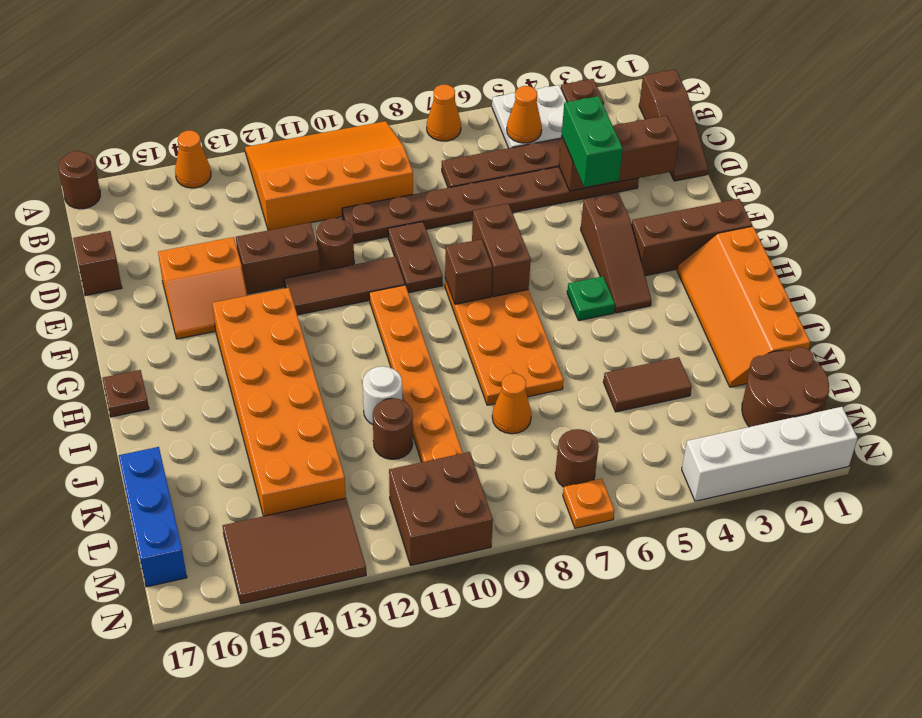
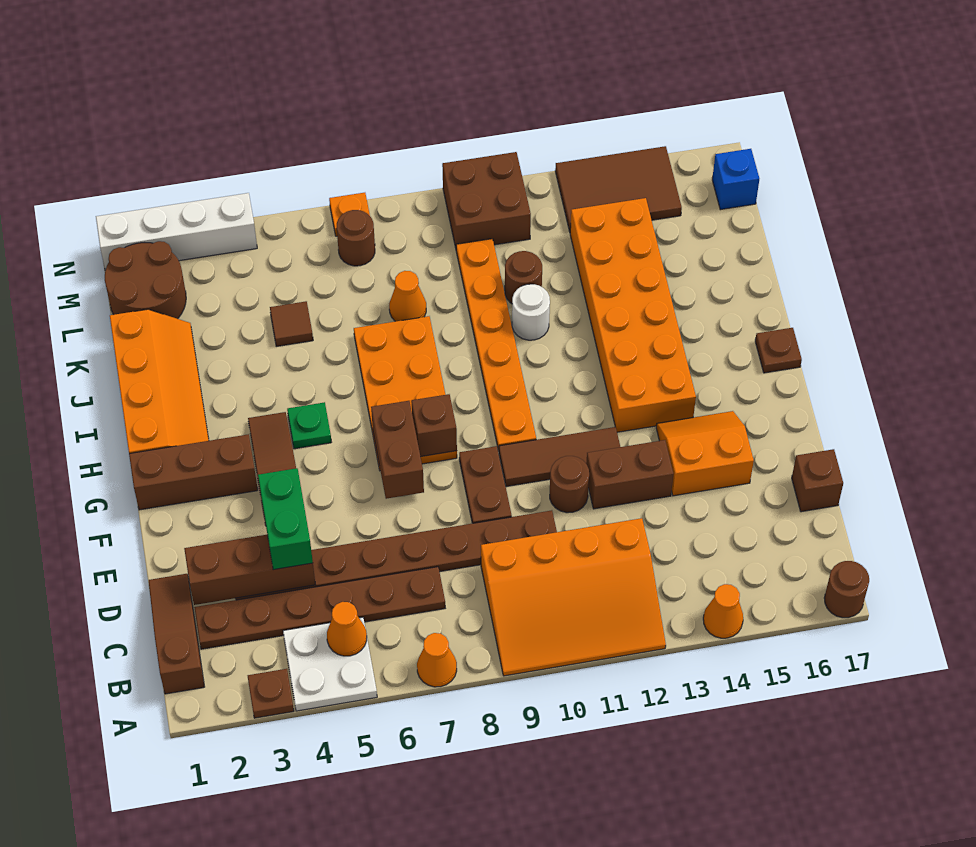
brown 1x2 tile [603,357,692,412] -> brown 1x1 tile [270,301,313,346]
blue 1x3 brick [119,447,187,587] -> blue 1x1 brick [712,149,759,210]

